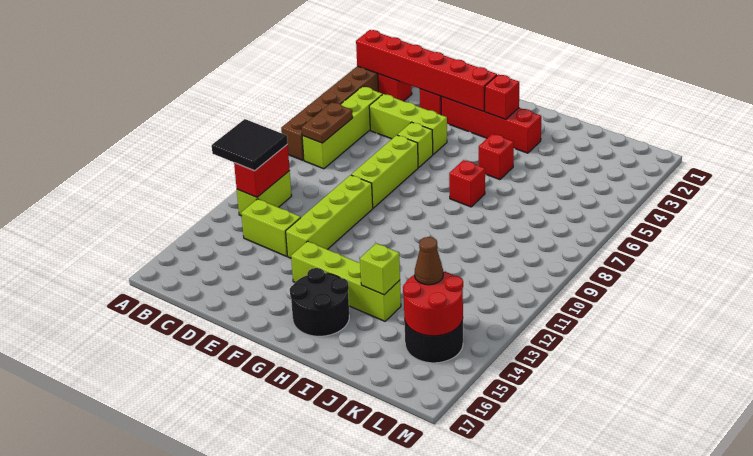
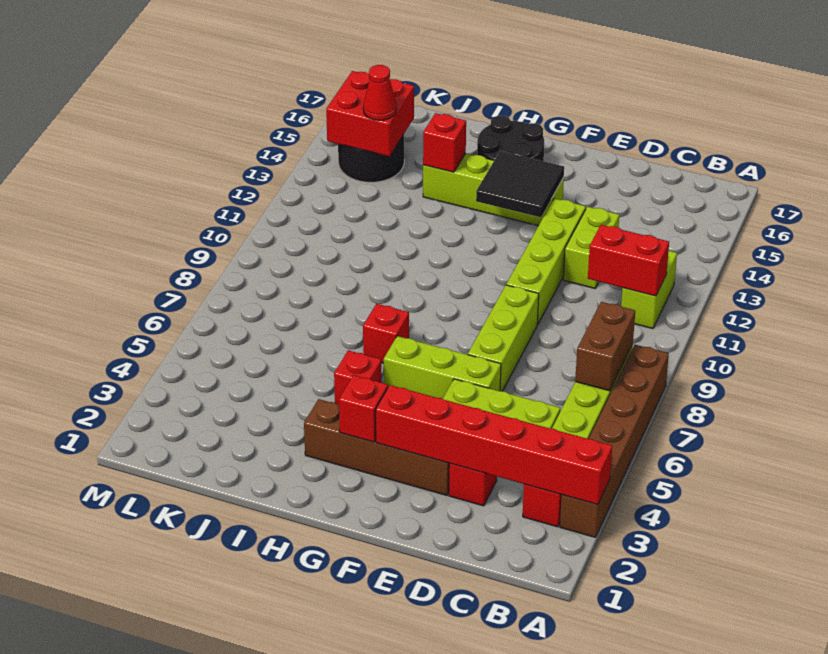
black 2x2 tile [212,119,288,171] -> black 2x2 tile moved to [476,151,564,217]
brown 1x2 plate [302,102,353,143] -> brown 1x2 brick [575,302,635,391]
red 1x2 brick [234,145,290,197] -> red 1x2 brick turned to [588,225,669,296]
lime 1x2 brick [241,199,301,256] -> lime 1x2 brick turned to [563,207,619,288]
red 1x4 brick [441,97,541,153] -> brown 1x4 brick [304,399,450,495]
lime 1x1 brick [397,122,433,168] -> lime 1x3 brick [384,336,501,399]
lime 1x1 brick [360,243,400,295] -> red 1x1 brick [423,113,466,172]
red 2x2 round brick [403,272,463,336] -> red 2x2 brick [326,71,414,156]
brown 1x1 cone [415,237,443,285] -> red 1x1 cone [363,65,396,120]

